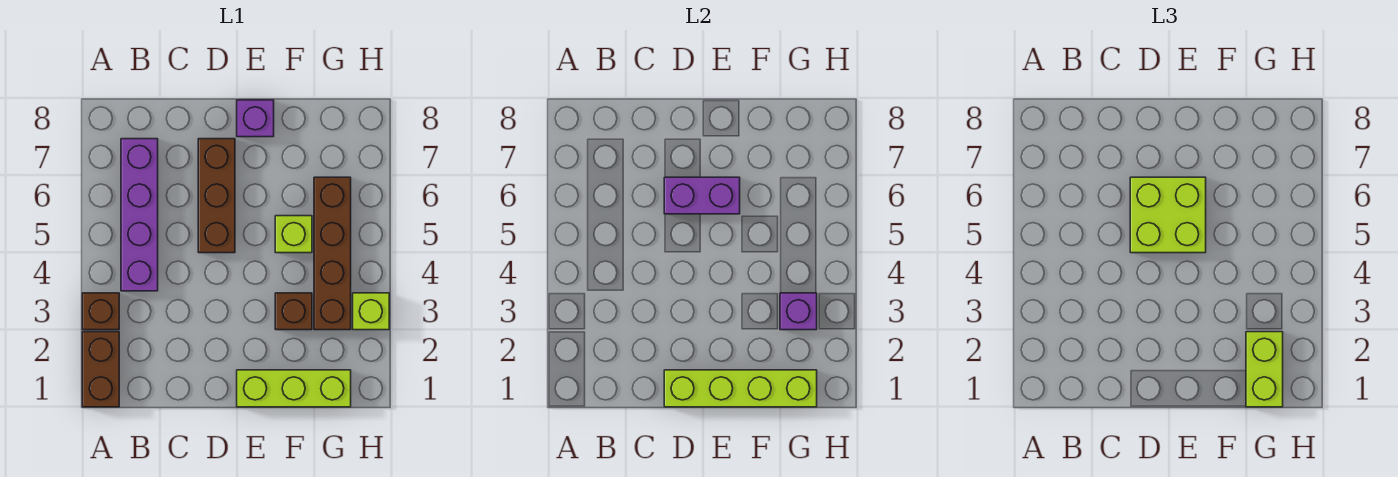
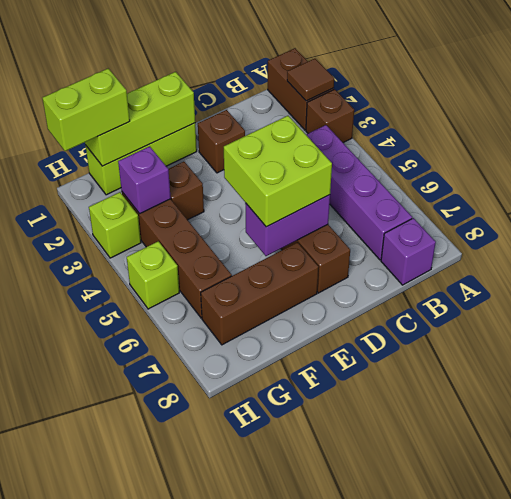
none -> brown 1x1 tile [287,59,334,101]
lime 1x4 brick [664,370,817,407] -> lime 1x3 brick [85,72,195,166]
none -> brown 1x1 brick [198,110,245,173]
none -> brown 1x3 brick [201,242,319,345]
purple 1x1 brick [237,100,274,137] -> purple 1x1 brick moved to [381,218,436,285]
lime 1x1 brick [275,216,312,253] -> lime 1x1 brick moved to [127,241,179,309]
lime 1x2 brick [1246,332,1283,407] -> lime 1x2 brick turned to [43,69,130,151]

